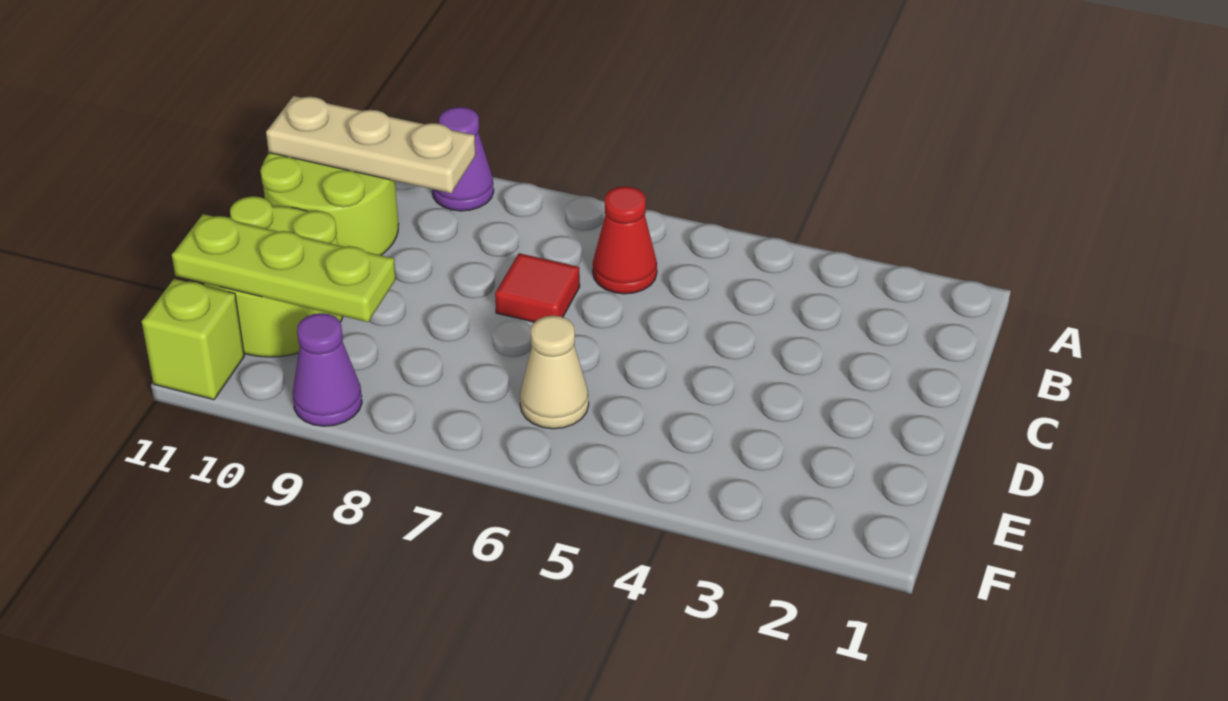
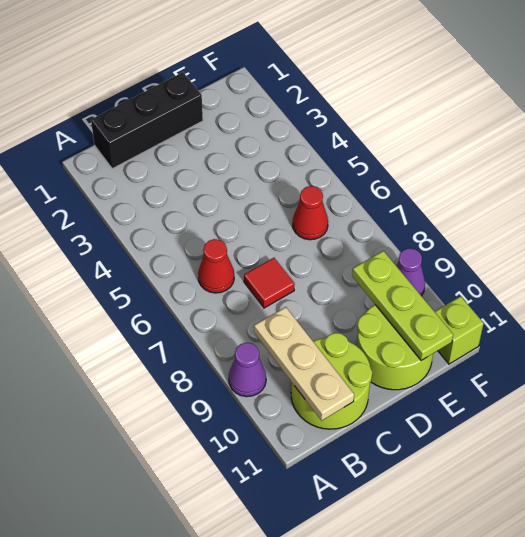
none -> black 1x3 brick [91,72,203,169]
tan 1x1 cone [520,316,589,429] -> red 1x1 cone [293,186,328,240]

